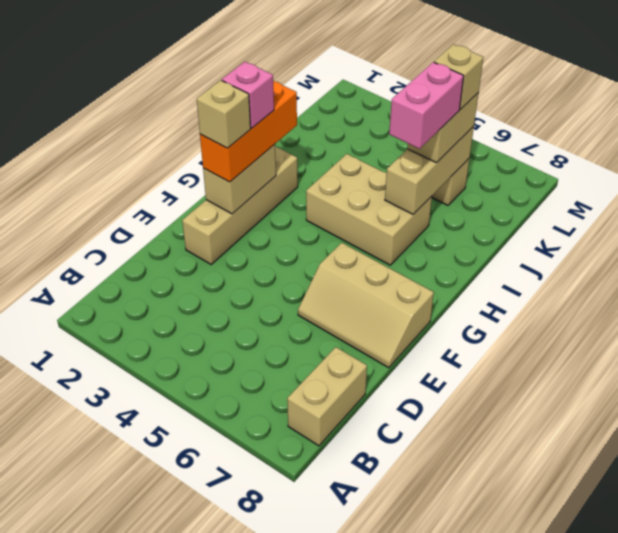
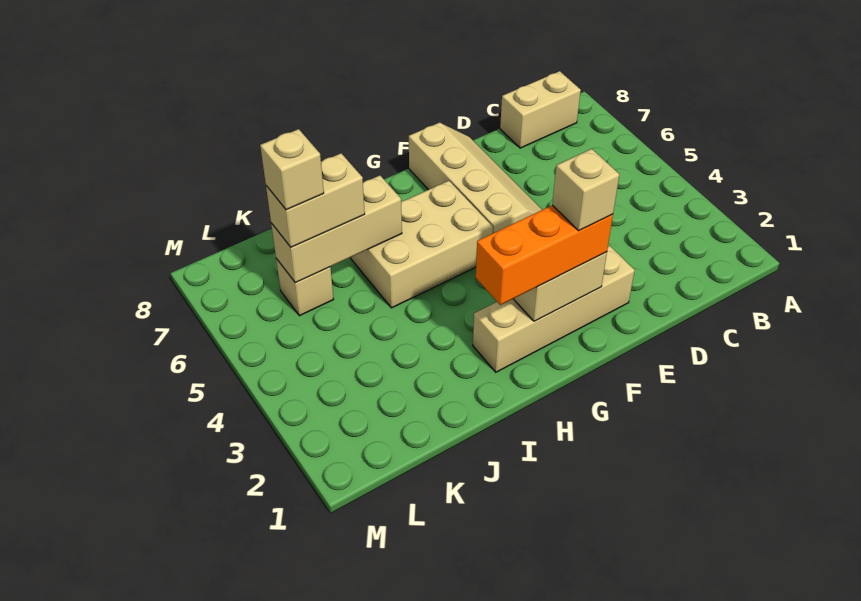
tan 2x3 slope [298,243,434,368] -> tan 2x4 slope [409,122,542,233]
pink 1x1 brick [222,62,274,128] -> none
tan 2x3 brick [306,154,432,265] -> tan 2x3 brick turned to [351,181,493,308]
pink 1x2 brick [389,62,464,149] -> none

